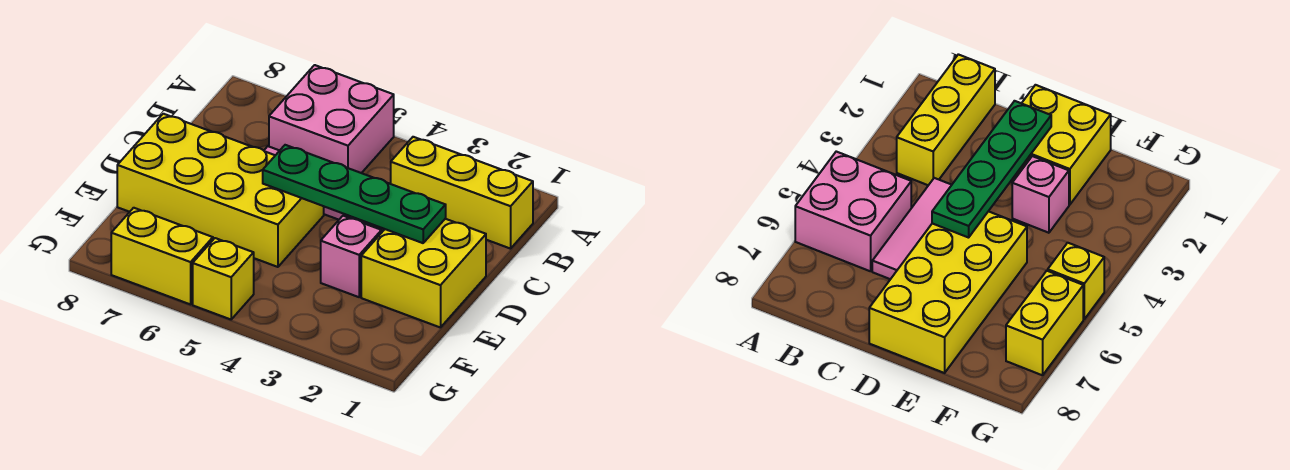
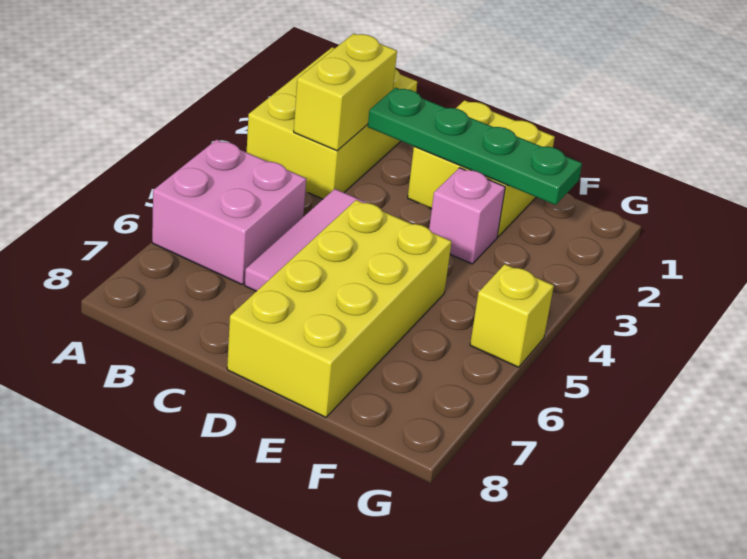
yellow 1x3 brick [391,137,533,249] -> yellow 2x3 brick [247,47,417,199]
green 1x4 plate [263,145,446,243] -> green 1x4 plate turned to [368,88,582,205]
yellow 1x2 brick [111,208,213,304] -> yellow 1x2 brick moved to [294,34,397,151]

